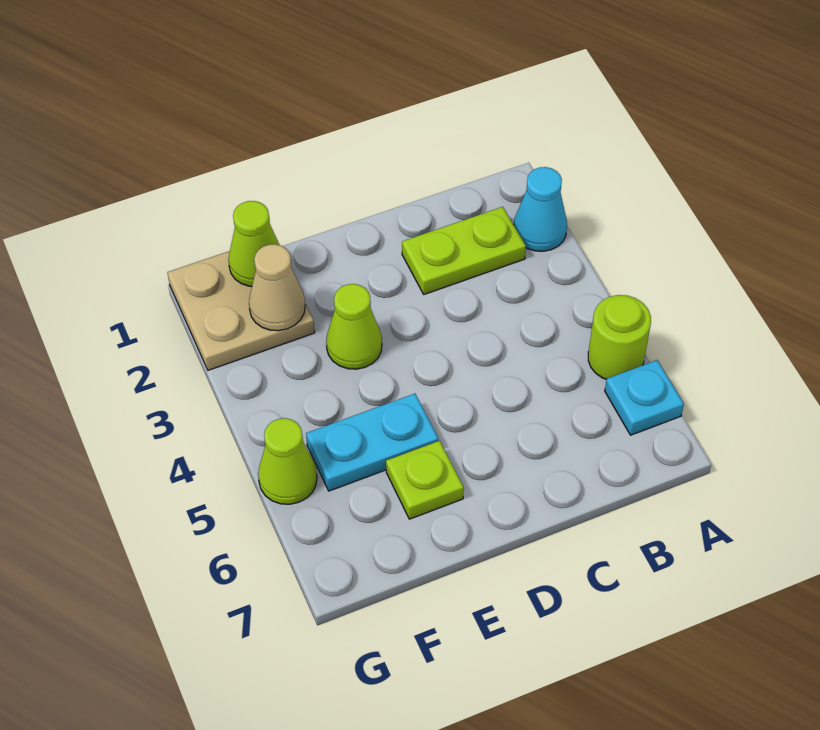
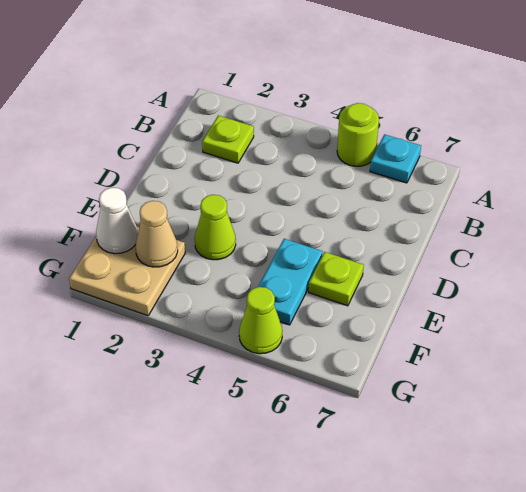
cyan 1x1 cone [514,167,567,251] -> none
lime 1x2 plate [402,207,526,294] -> lime 1x1 plate [202,116,254,163]
lime 1x1 cone [228,201,279,287] -> white 1x1 cone [96,188,138,254]

